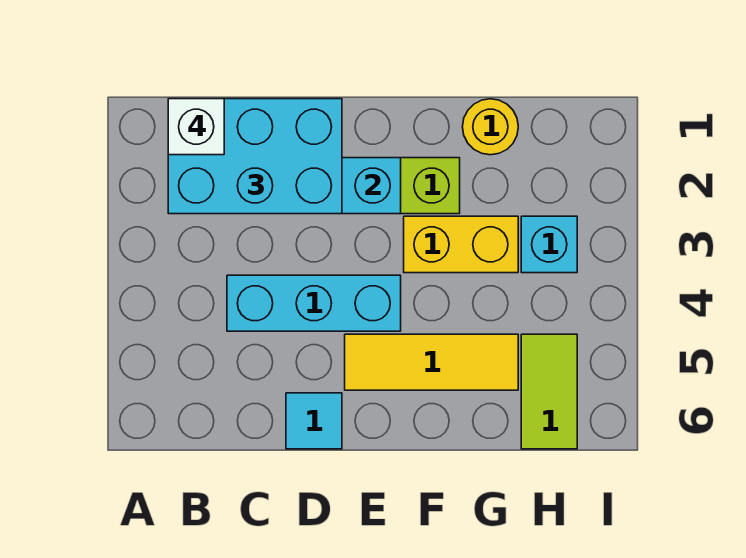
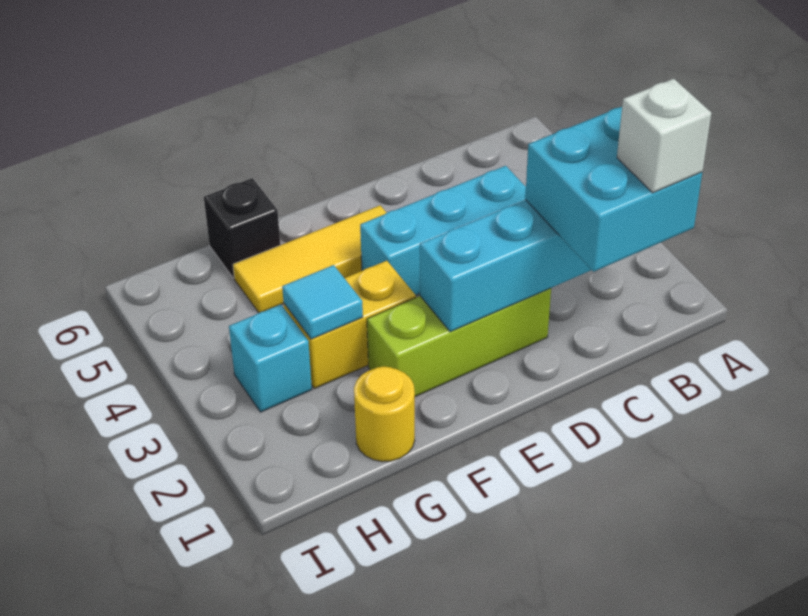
cyan 2x3 brick [168,99,342,214] -> cyan 2x2 brick [525,107,702,272]
cyan 1x1 tile [286,393,342,449] -> cyan 1x1 tile moved to [282,265,363,339]
none -> black 1x1 brick [204,178,280,278]
lime 1x2 tile [521,334,577,449] -> none

